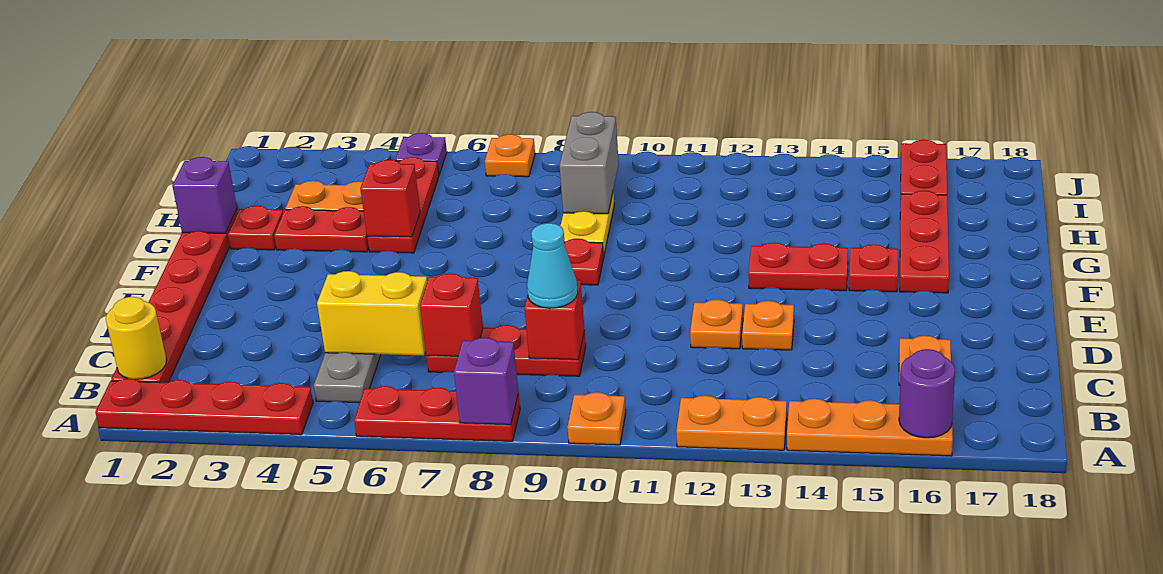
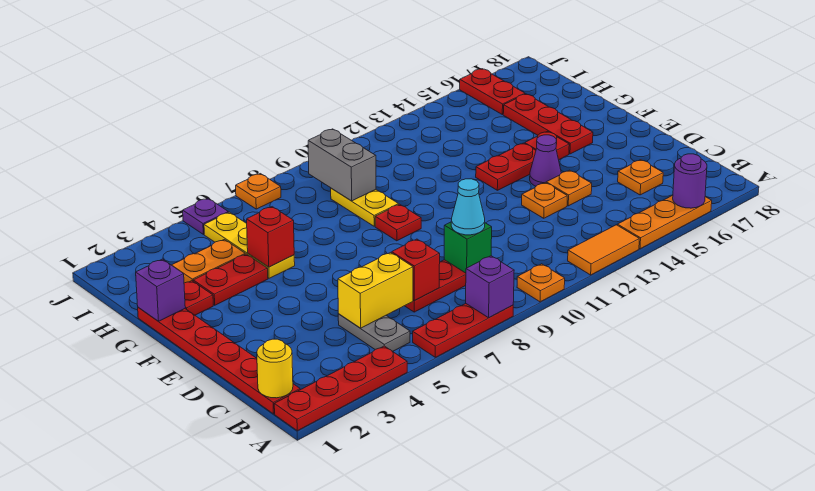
orange 1x2 plate [676,395,787,450] -> orange 1x2 tile [568,225,639,275]
red 1x1 brick [524,280,585,360] -> green 1x1 brick [444,222,492,273]
orange 1x1 plate [690,300,743,349] -> orange 1x1 plate moved to [546,170,592,206]
none -> purple 1x1 cone [530,135,561,186]
red 1x3 plate [367,157,439,253] -> yellow 1x3 plate [204,212,295,278]

